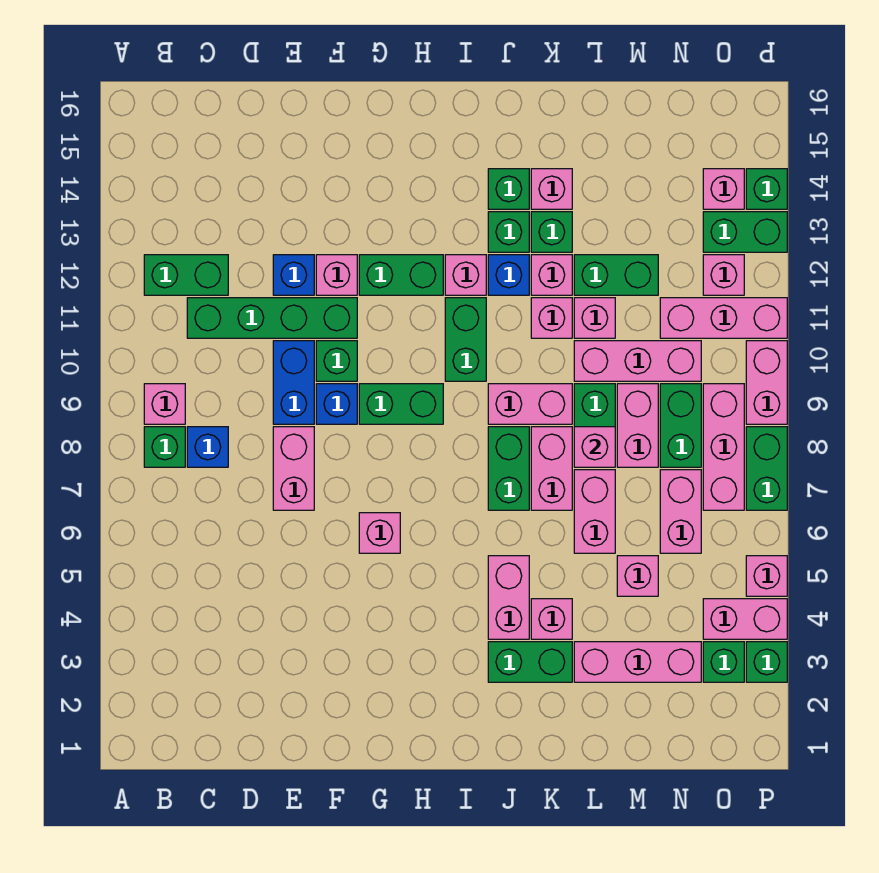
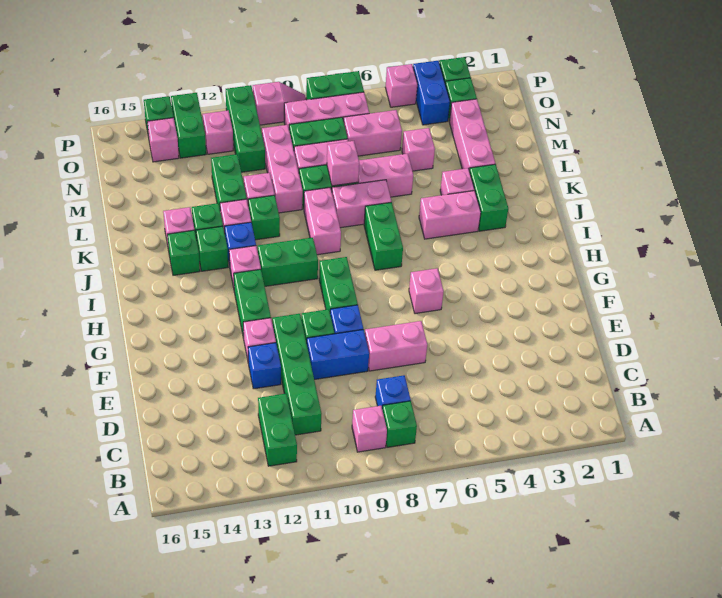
green 1x2 brick [488,427,529,510] -> green 1x2 brick turned to [364,202,403,270]
pink 1x1 brick [531,298,572,338] -> green 1x1 brick [248,195,280,240]
pink 1x3 brick [660,298,787,338] -> green 1x3 brick [226,85,265,172]
pink 1x2 brick [703,599,787,639] -> blue 1x2 brick [413,61,450,125]
pink 1x2 brick [746,341,787,424] -> pink 1x2 slope [253,82,306,125]

